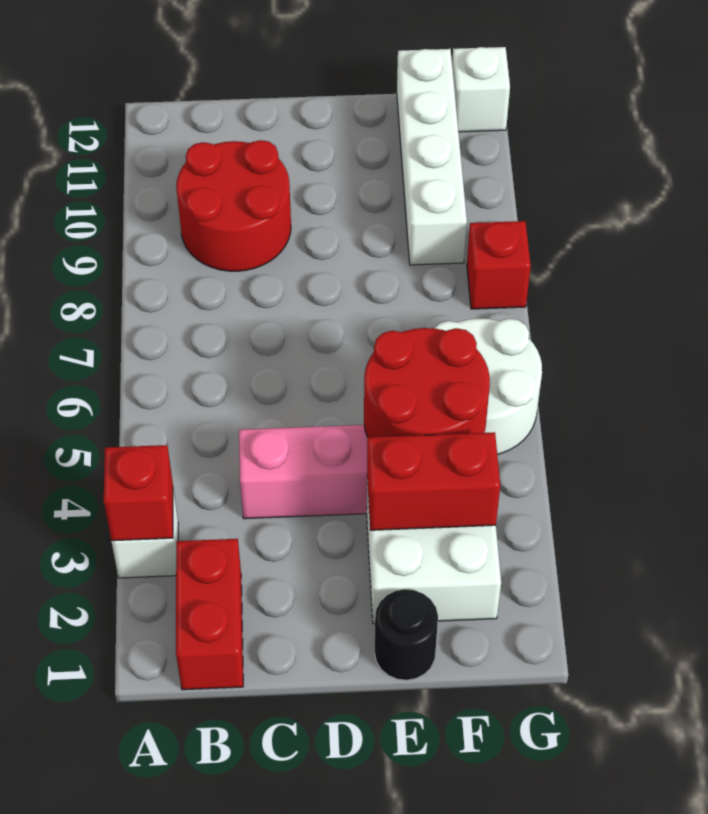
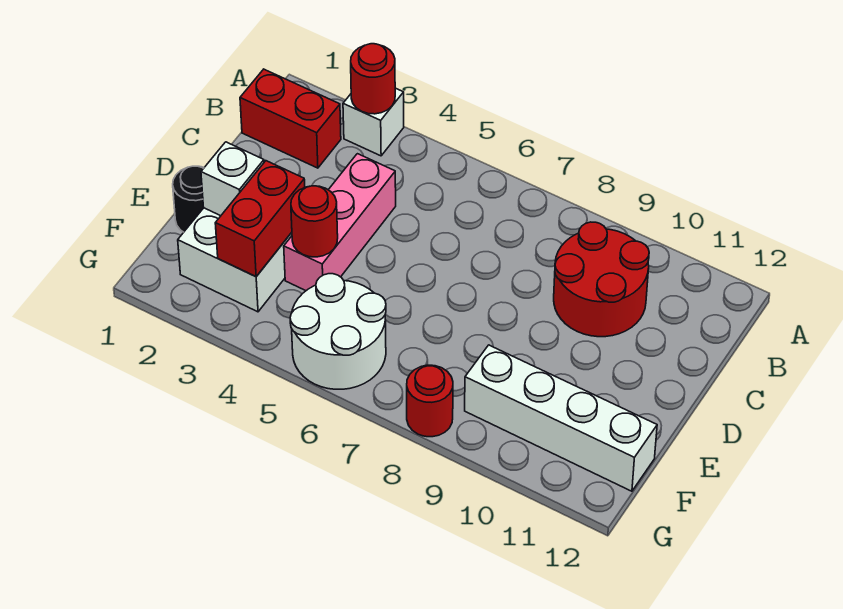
red 1x1 brick [104,445,173,541] -> red 1x1 round brick [351,44,395,114]
red 2x2 round brick [364,328,490,437] -> red 1x1 round brick [291,186,338,257]
red 1x1 brick [467,221,531,309] -> red 1x1 round brick [407,365,453,437]
white 1x1 brick [452,47,510,132] -> white 1x1 brick moved to [201,142,264,216]

